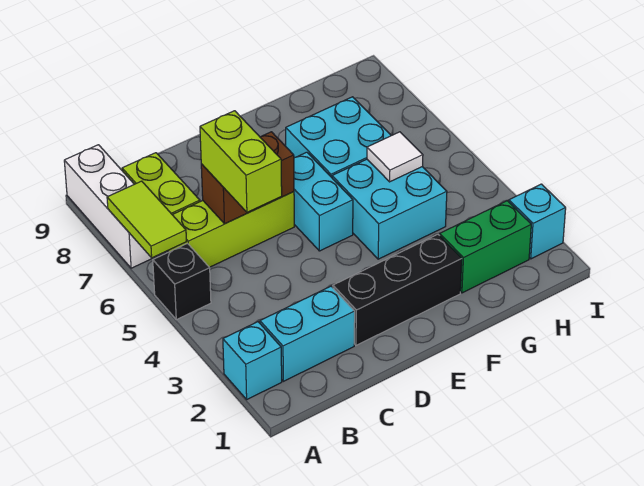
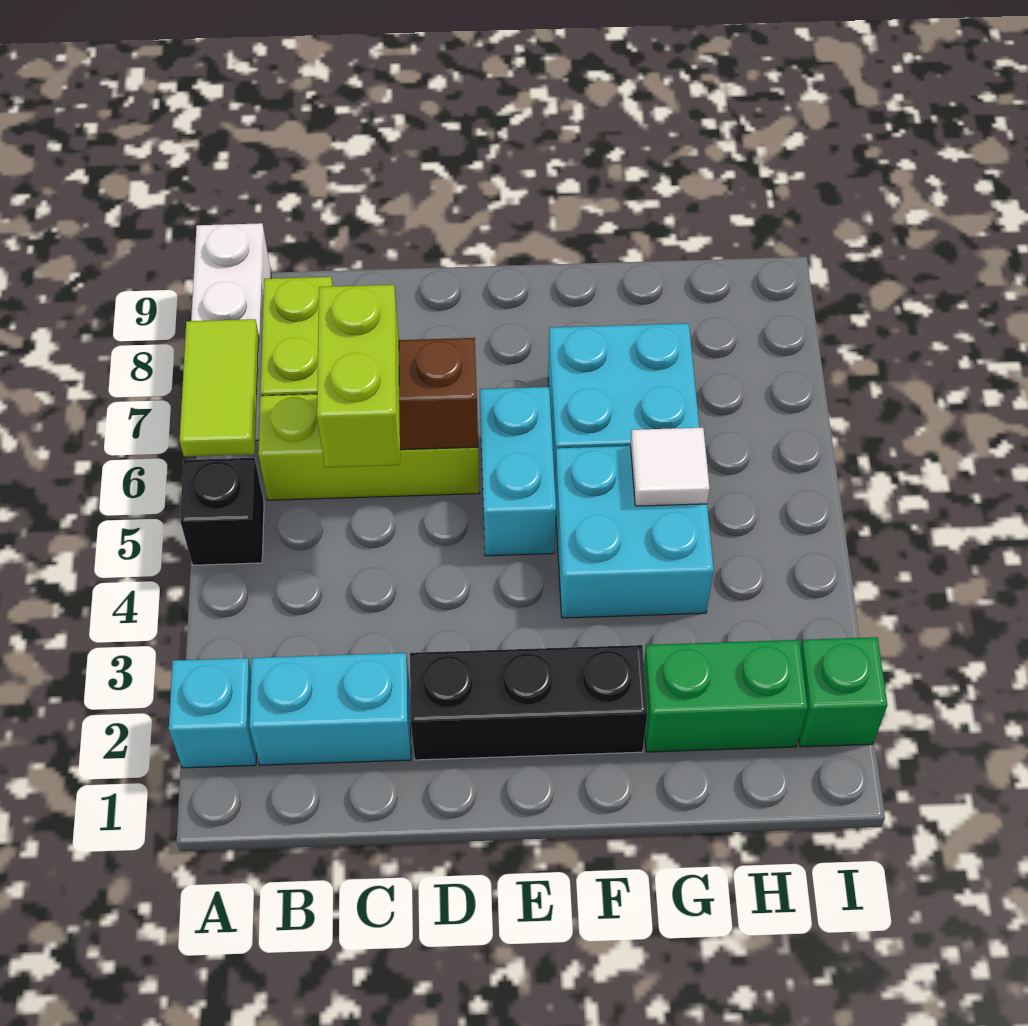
cyan 1x1 brick [509,184,566,259] -> green 1x1 brick [799,637,887,747]

